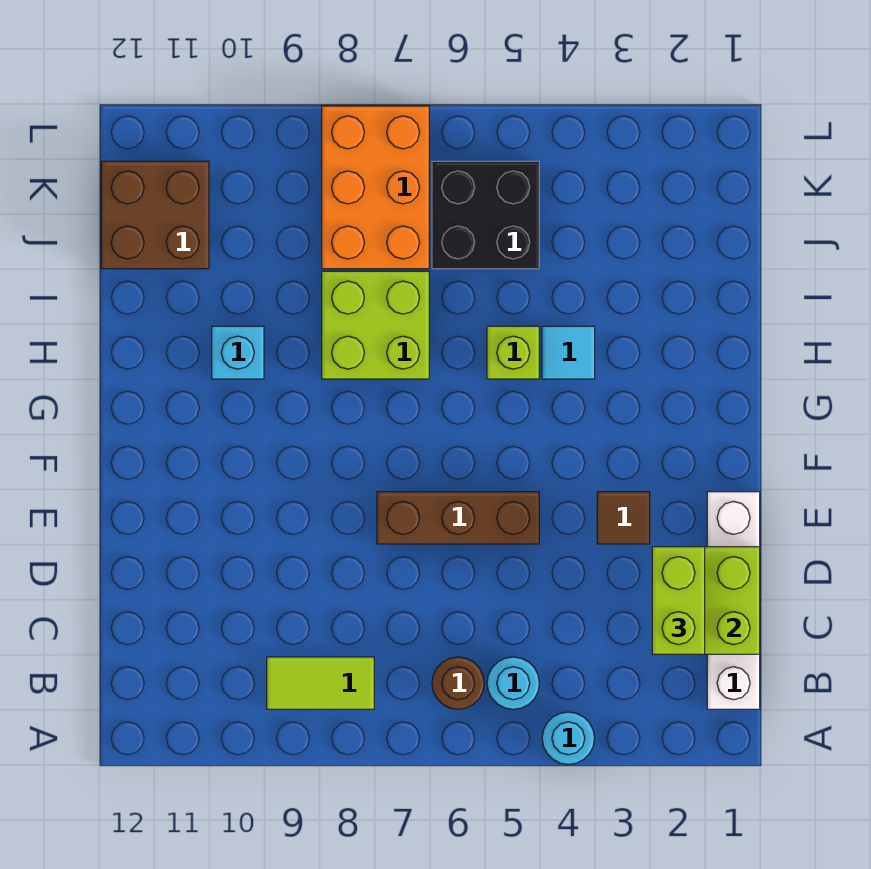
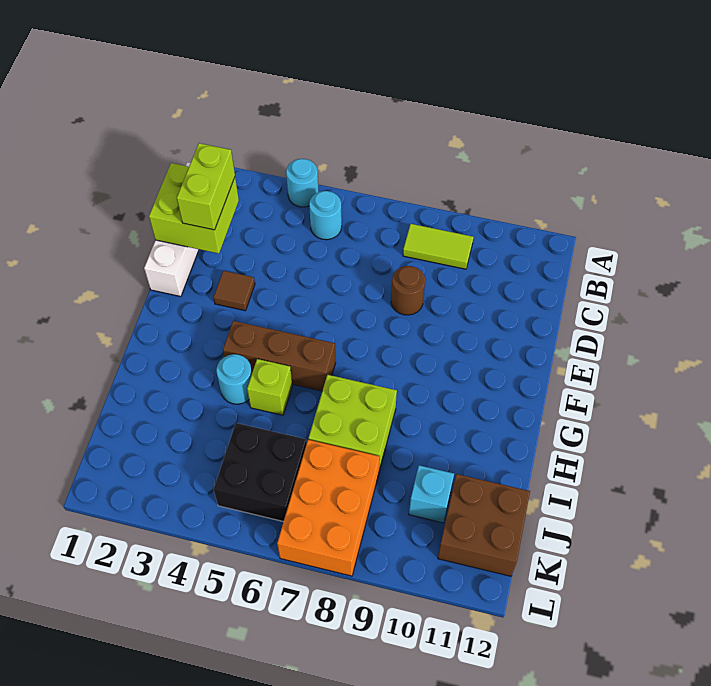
brown 1x1 round brick [432,657,484,709] -> brown 1x1 round brick moved to [391,266,425,315]
brown 1x3 brick [377,492,539,544] -> brown 1x3 brick moved to [223,321,335,391]
cyan 1x1 tile [542,326,595,379] -> cyan 1x1 round brick [216,354,252,404]
cyan 1x1 brick [212,326,264,379] -> cyan 1x1 brick moved to [409,465,454,523]

